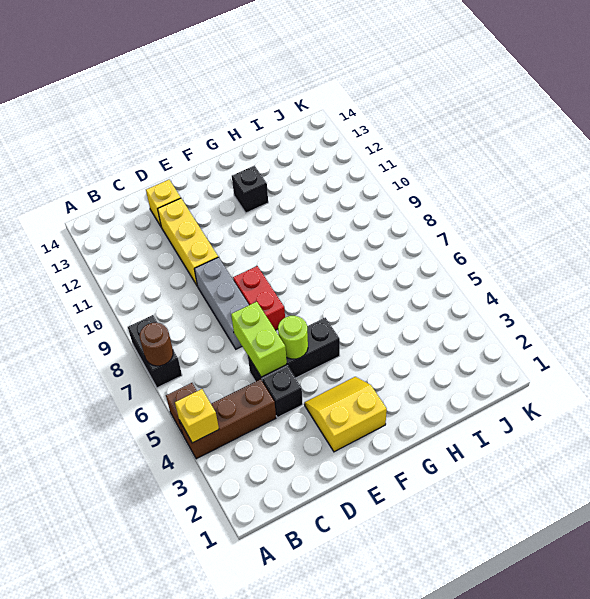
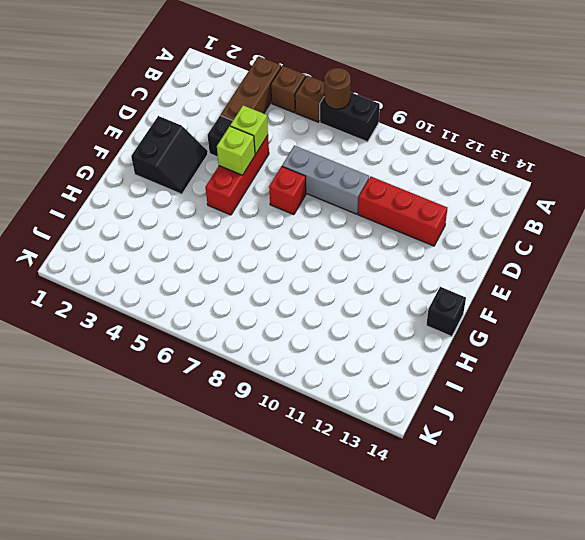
yellow 1x1 brick [175,389,219,443] -> none
none -> brown 1x1 brick [295,75,324,122]
black 1x3 brick [248,318,340,382] -> red 1x3 brick [205,136,269,215]
lime 1x2 brick [231,302,287,377] -> lime 1x1 brick [230,105,268,154]
yellow 1x3 brick [158,198,218,285] -> red 1x3 brick [358,176,448,246]
yellow 1x1 brick [146,180,181,226] -> none
yellow 2x2 slope [304,377,387,452] -> black 2x2 slope [131,116,208,194]
lime 1x1 round brick [278,316,308,359] -> lime 1x1 brick [217,126,255,175]
red 1x2 brick [233,266,285,330] -> red 1x1 brick [269,166,306,215]
black 1x1 brick [232,165,268,213] -> black 1x1 brick moved to [426,287,466,336]

